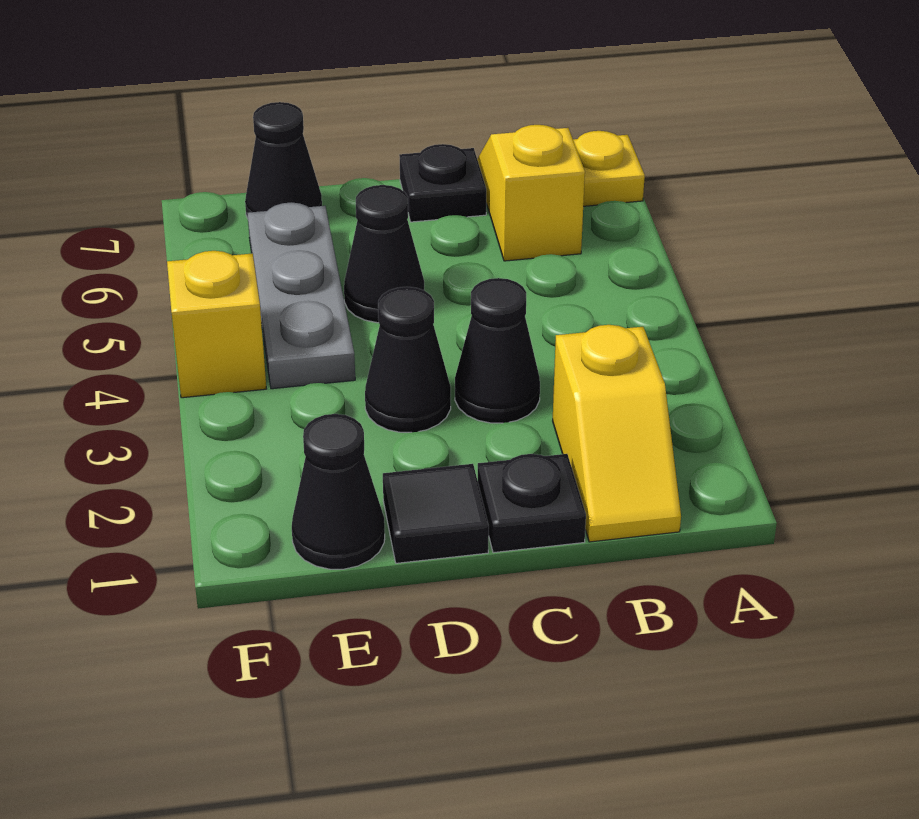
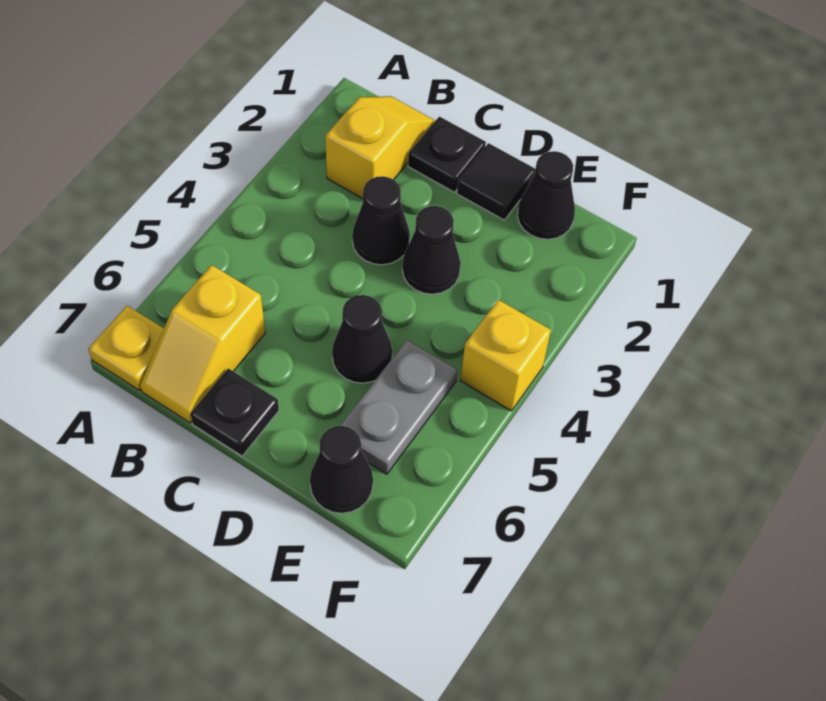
grey 1x3 plate [248,202,355,389] -> grey 1x2 plate [340,340,457,474]

